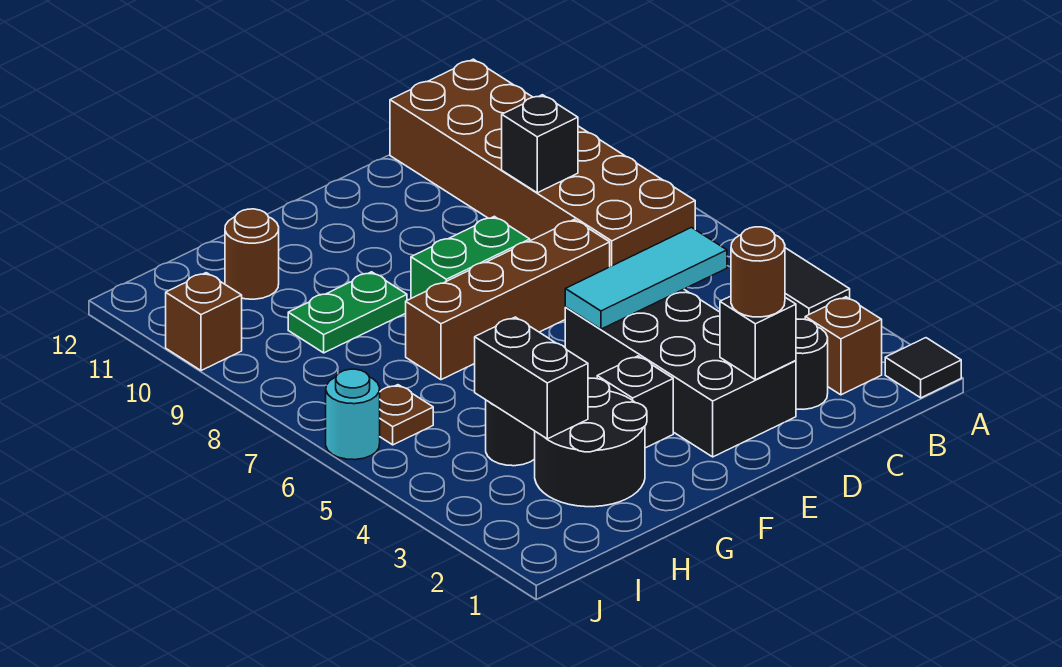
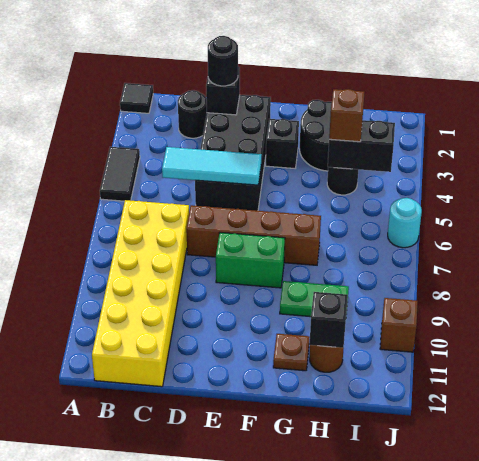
brown 1x1 brick [805,297,882,395] -> brown 1x1 brick moved to [329,89,365,142]
brown 2x6 brick [390,59,695,267] -> yellow 2x6 brick [92,200,189,387]
black 1x1 brick [502,95,578,193] -> black 1x1 brick moved to [310,292,348,348]
brown 1x1 round brick [731,227,785,317] -> black 1x1 round brick [208,36,238,86]
black 1x2 brick [475,317,588,439] -> black 1x2 brick turned to [328,120,395,172]
brown 1x1 plate [380,385,433,445] -> brown 1x1 plate moved to [273,334,310,371]

